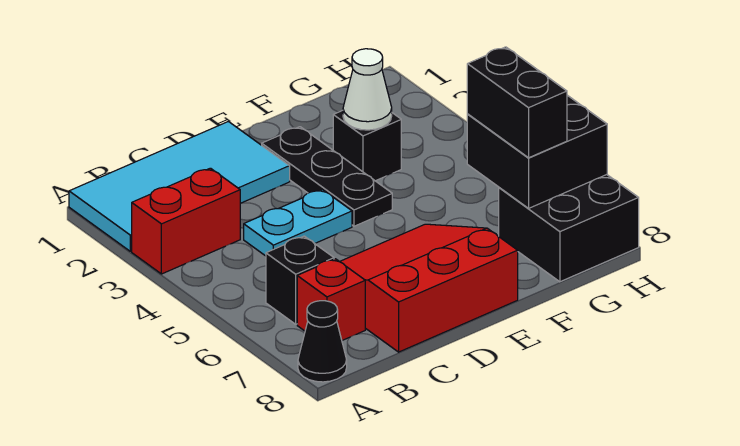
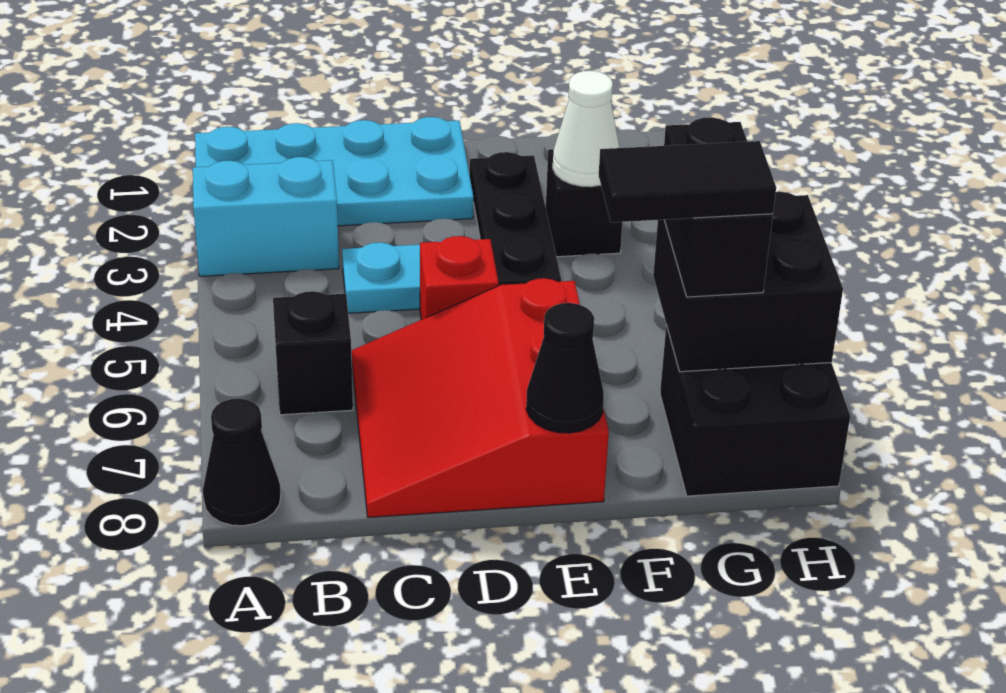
cyan 2x4 tile [69,122,290,251] -> cyan 2x4 plate [195,117,473,226]
red 1x2 brick [132,168,240,274] -> cyan 1x2 brick [193,157,339,276]
red 1x1 brick [297,259,365,340] -> red 1x1 brick moved to [420,236,499,319]
red 3x3 slope [340,224,518,352] -> red 3x3 slope turned to [352,278,609,517]
none -> black 1x1 cone [526,303,604,433]
none -> black 1x2 tile [599,141,776,222]

